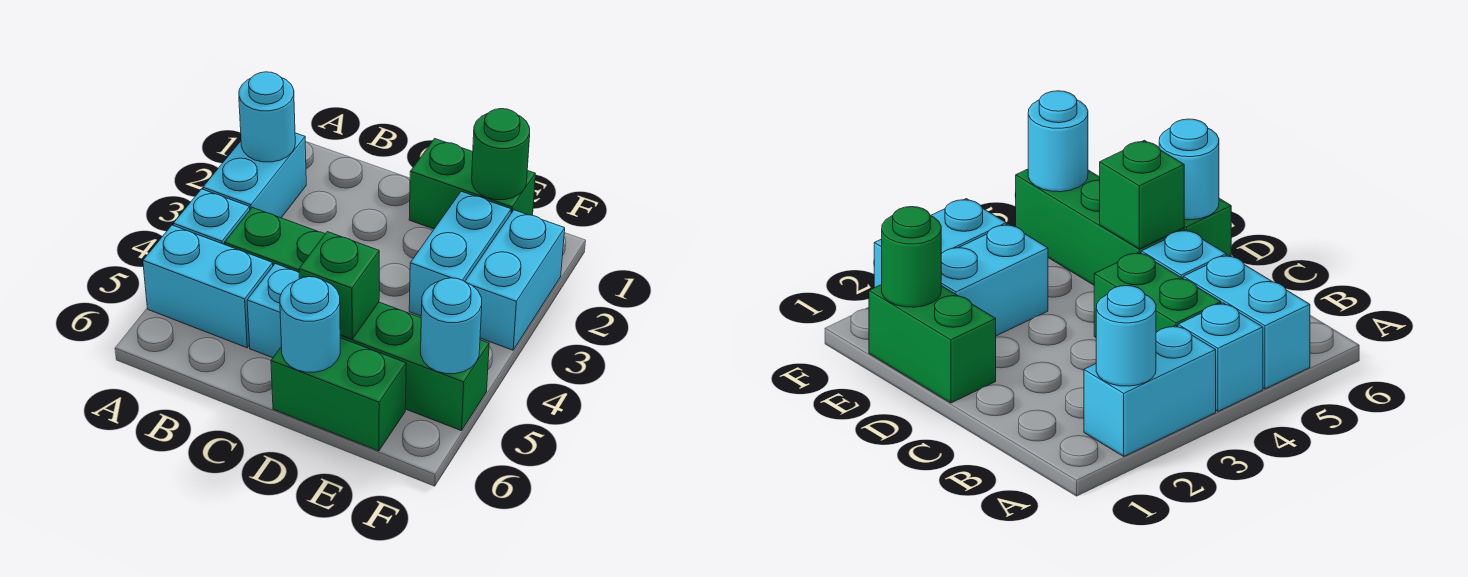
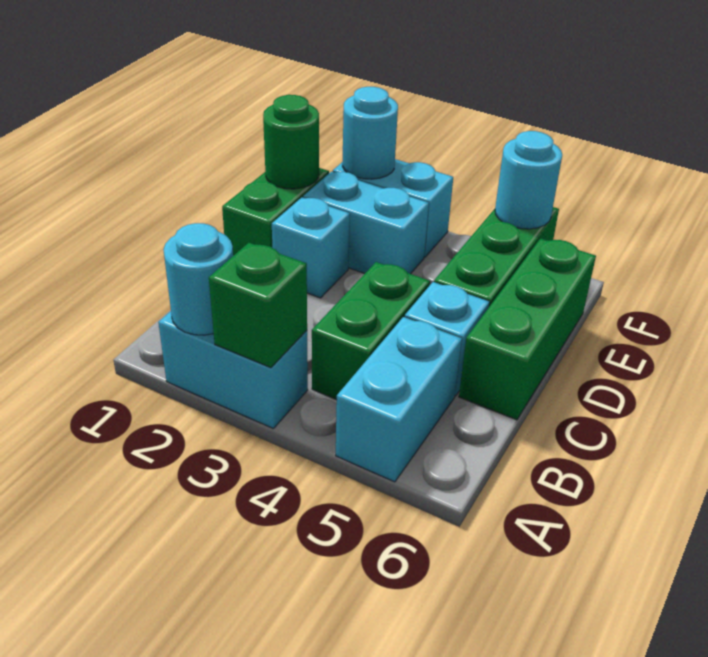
cyan 1x1 brick [173,189,250,244] -> cyan 1x1 brick moved to [272,197,350,298]
green 1x1 brick [299,232,379,339] -> green 1x1 brick moved to [209,243,307,368]
green 1x2 brick [271,338,406,451] -> green 1x3 brick [459,238,596,420]
cyan 1x1 round brick [280,277,340,372] -> cyan 1x1 round brick moved to [342,87,398,179]

